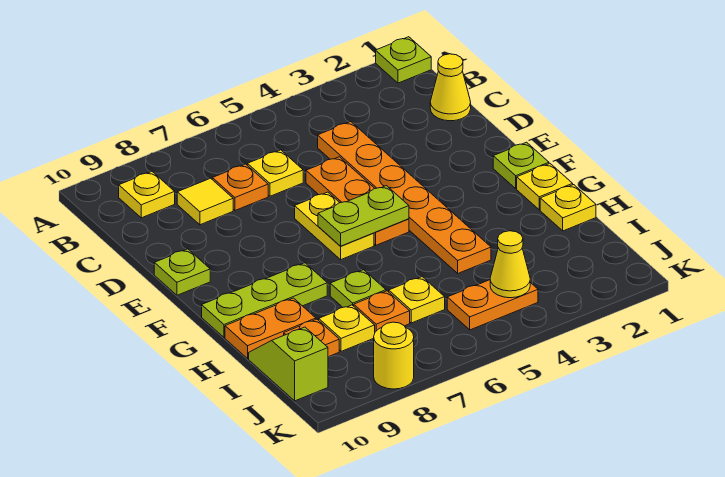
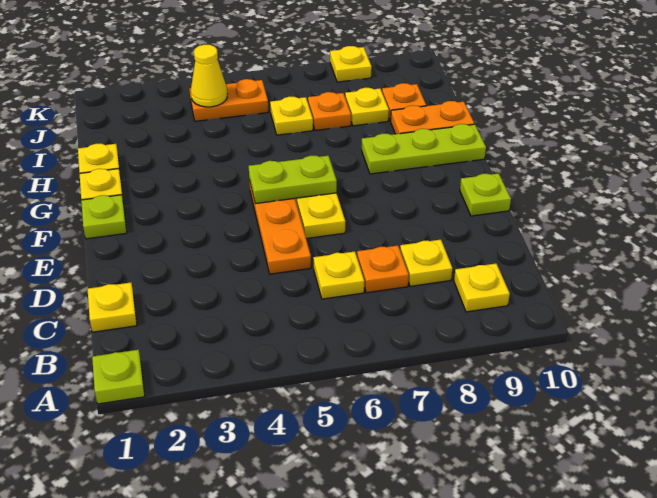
yellow 1x1 cone [430,54,471,121] -> yellow 1x1 plate [88,283,137,332]
orange 1x6 plate [318,122,491,273] -> none
yellow 1x1 tile [177,178,233,225] -> yellow 1x1 plate [400,240,453,286]
lime 1x1 plate [330,270,386,307] -> none
lime 1x2 slope [249,327,328,401] -> none
yellow 1x1 round brick [374,322,414,389] -> yellow 1x1 plate [330,46,372,82]

